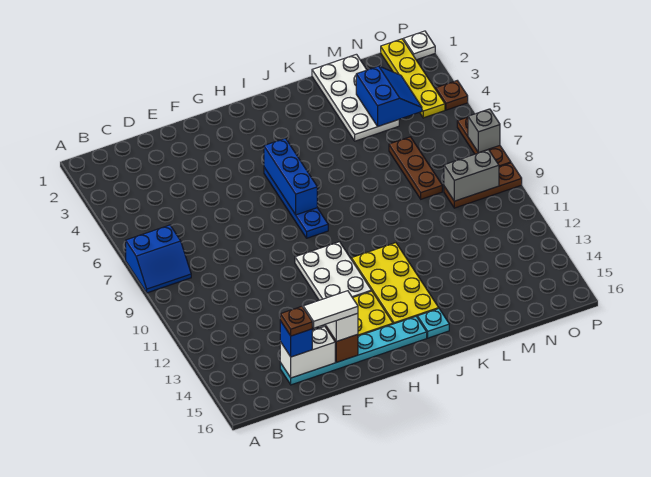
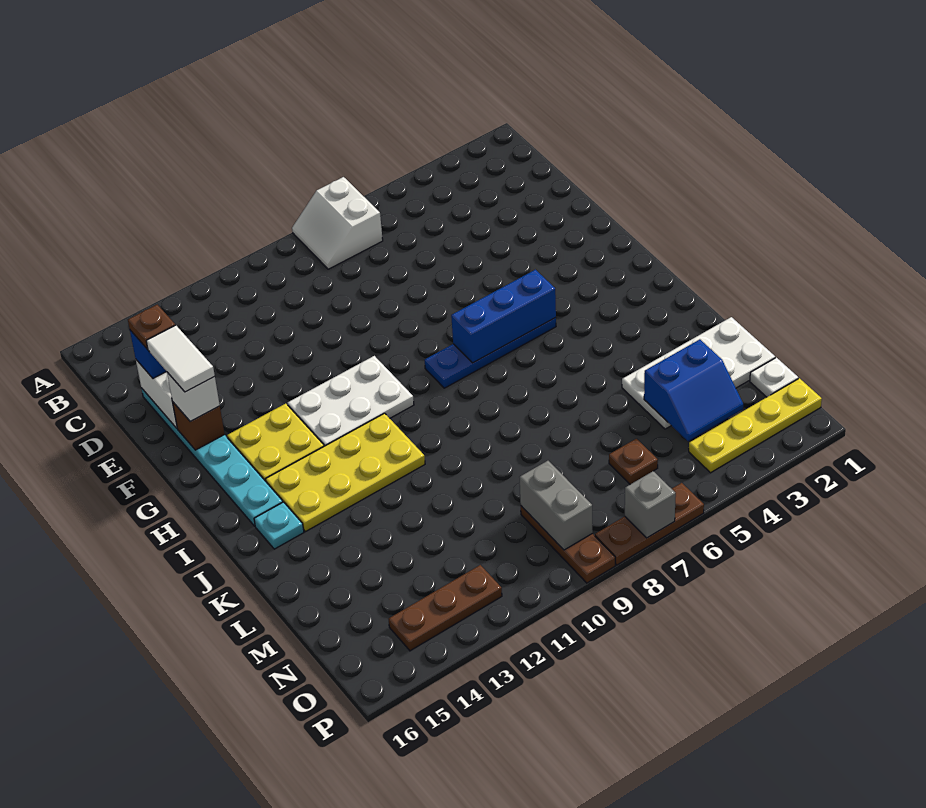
blue 2x2 slope [126,225,191,293] -> white 2x2 slope [292,177,383,269]
brown 1x3 plate [389,137,442,199] -> brown 1x3 plate moved to [389,565,502,651]
white 1x1 plate [403,31,435,60] -> white 1x1 plate moved to [750,358,798,397]
brown 1x1 plate [436,81,468,110] -> brown 1x1 plate moved to [609,439,658,484]

